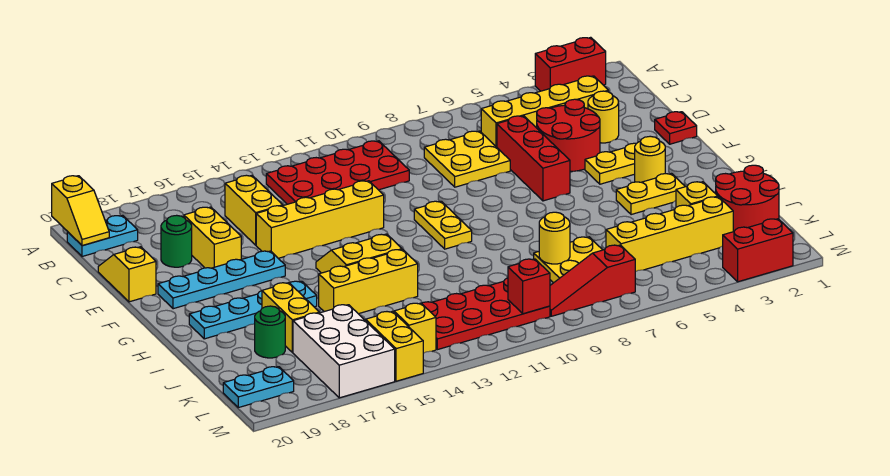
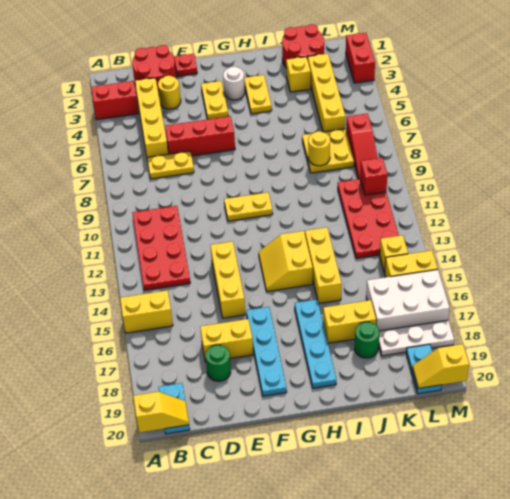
red 1x2 brick [535,37,606,91] -> red 1x2 brick turned to [91,81,139,120]
yellow 2x2 plate [424,131,510,187] -> yellow 1x2 plate [147,151,194,179]
yellow 1x2 brick [225,175,283,245] -> yellow 1x2 brick moved to [120,290,173,333]
red 2x2 round brick [537,99,600,172] -> red 2x2 round brick moved to [132,45,176,94]
yellow 1x2 slope [98,247,156,302] -> yellow 1x2 slope moved to [413,344,469,388]
yellow 1x4 brick [256,181,384,258] -> yellow 1x3 brick [210,241,245,318]
yellow 1x1 round brick [635,136,665,182] -> white 1x1 round brick [223,67,245,100]
none -> white 1x3 plate [379,320,454,356]

